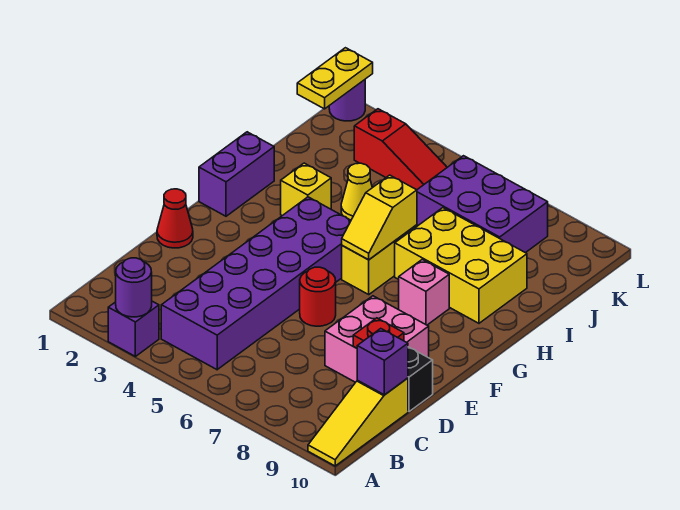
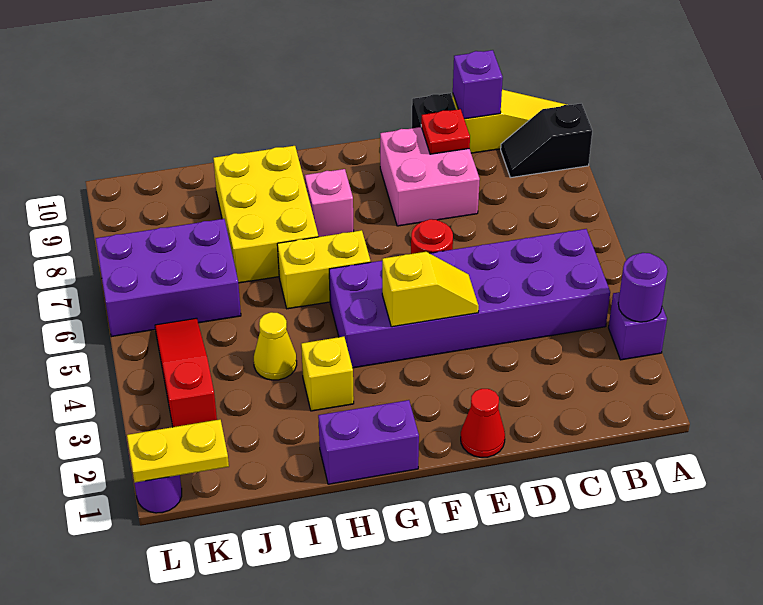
none -> black 1x2 slope [501,104,592,178]
yellow 1x2 slope [342,175,417,260] -> yellow 1x2 slope moved to [382,252,479,327]
purple 2x3 brick [417,156,548,253] -> purple 2x3 brick turned to [96,219,241,337]

